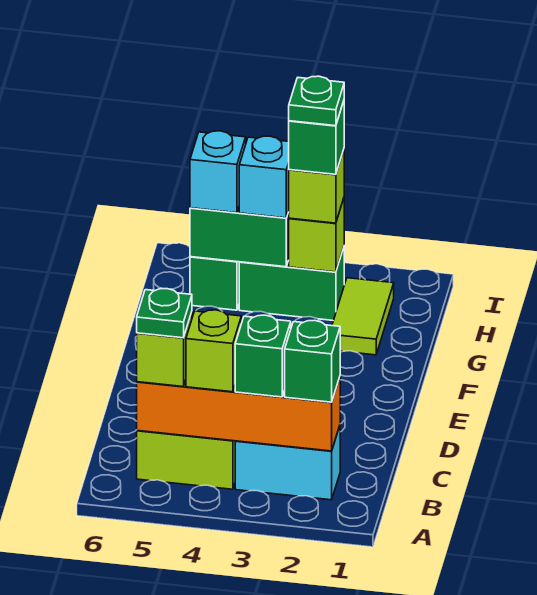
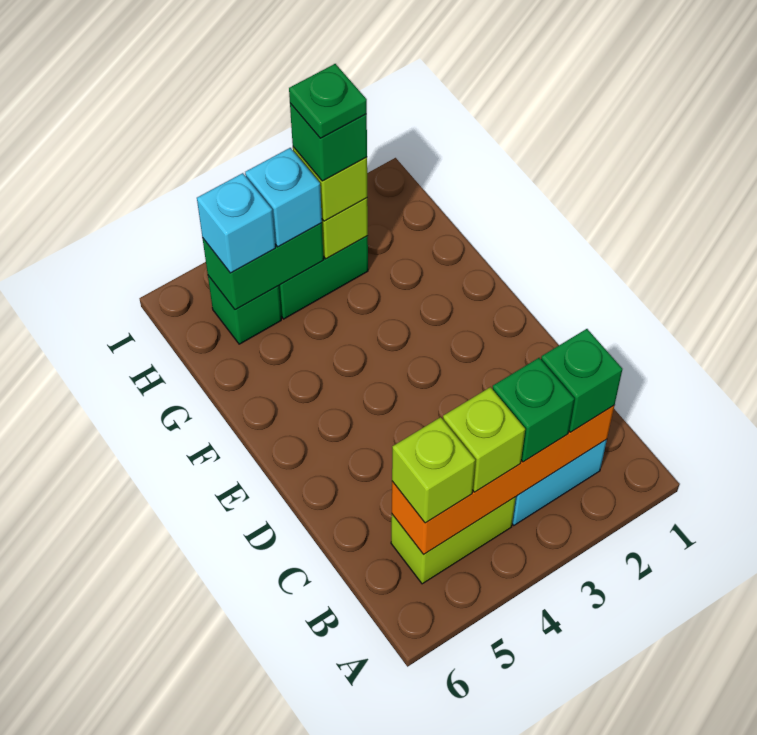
green 1x1 plate [137,289,192,338] -> none
lime 1x2 tile [332,278,394,355] -> none

